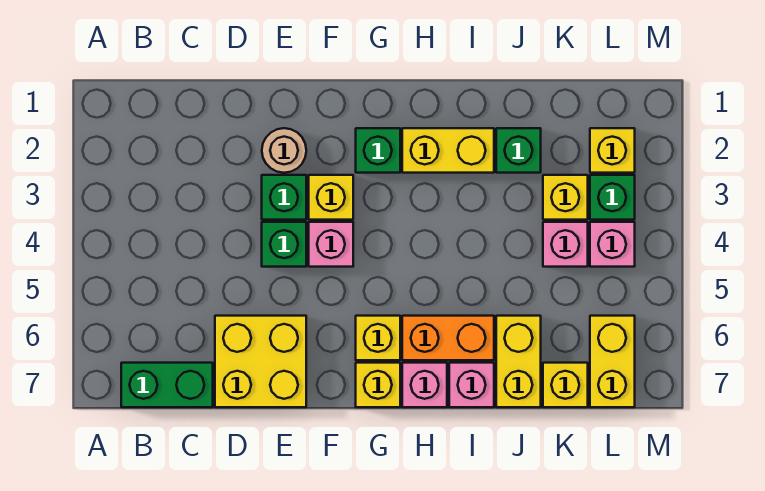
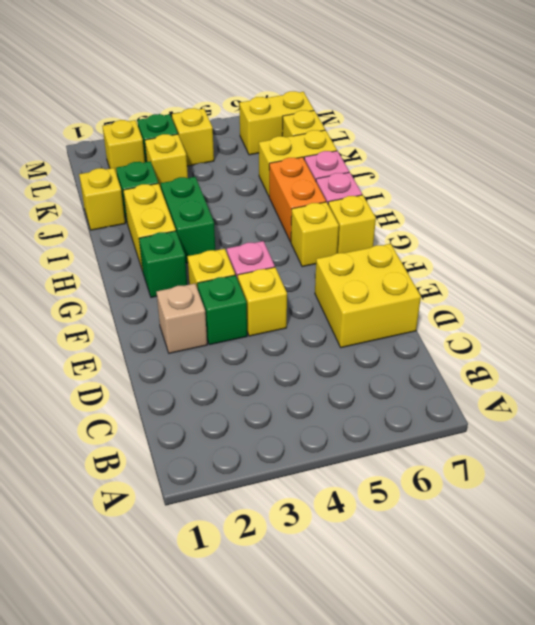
green 1x2 brick [121,363,213,407] -> green 1x2 brick moved to [161,177,215,263]
tan 1x1 round brick [262,128,306,173] -> tan 1x1 brick [157,284,207,353]
green 1x1 brick [262,222,306,267] -> yellow 1x1 brick [238,267,287,336]
none -> yellow 1x1 brick [79,168,125,230]
pink 1x1 brick [543,222,588,267] -> none
pink 1x1 brick [590,222,635,267] -> yellow 1x1 brick [172,108,214,166]

